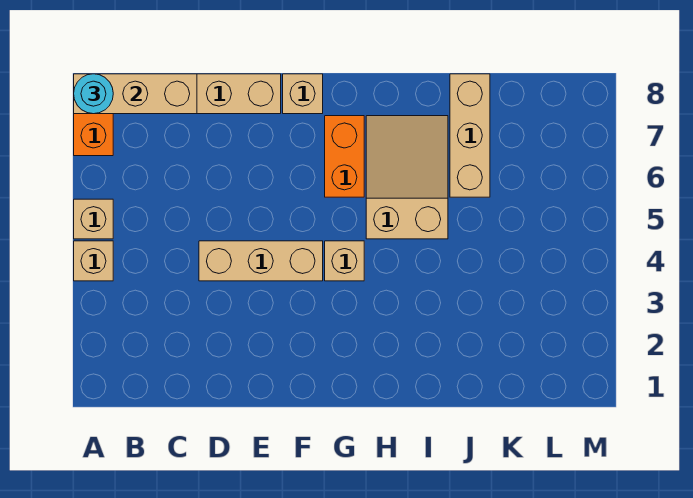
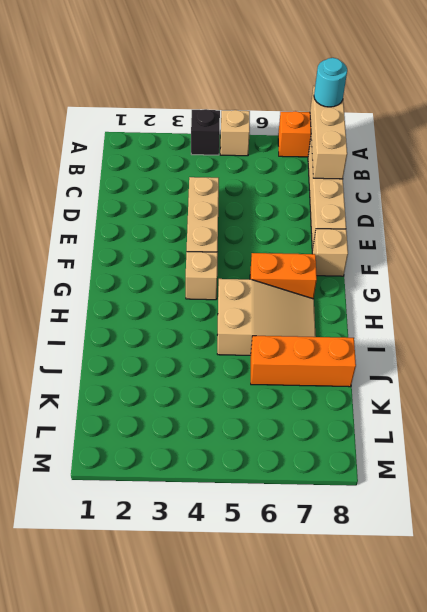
tan 1x1 brick [74,241,113,281] -> black 1x1 brick [191,109,220,155]
tan 1x3 brick [450,74,490,197] -> orange 1x3 brick [251,336,356,387]

